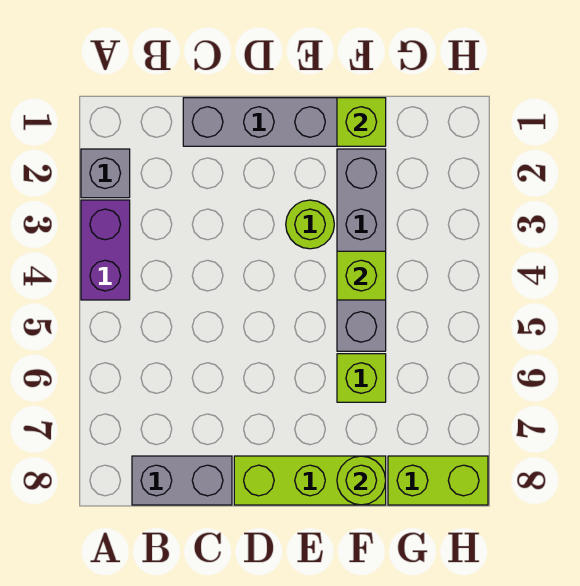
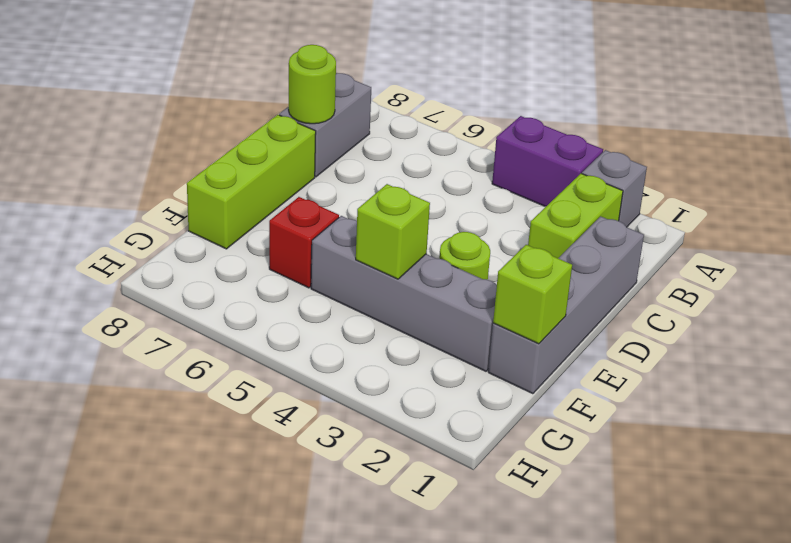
lime 1x1 brick [337,354,386,402] -> red 1x1 brick [269,197,339,288]
lime 1x1 round brick [337,456,386,505] -> lime 1x1 round brick moved to [289,45,336,124]
lime 1x2 brick [388,456,488,505] -> lime 1x2 brick moved to [528,174,623,258]

